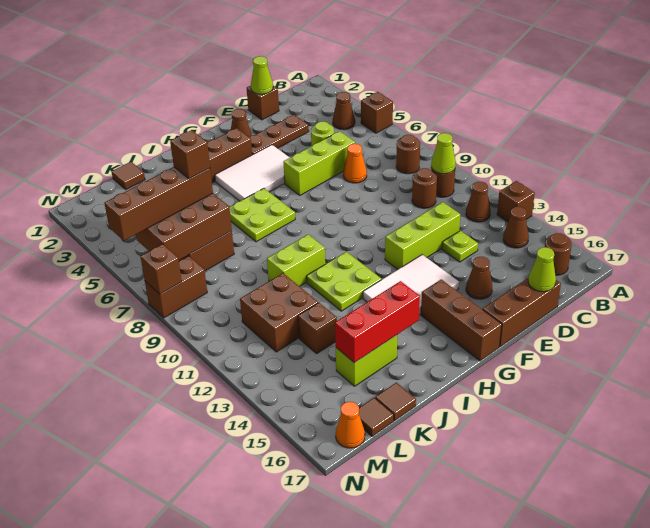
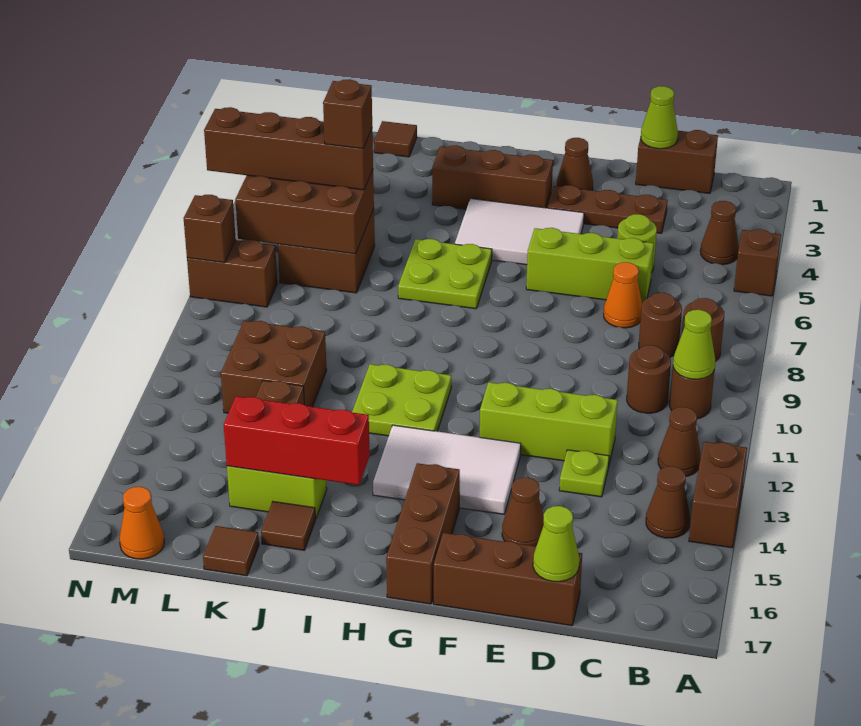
brown 1x1 brick [497,181,535,222] -> brown 1x2 brick [689,442,747,548]
brown 1x1 round brick [545,233,572,275] -> brown 1x1 round brick moved to [639,293,682,357]
brown 1x1 brick [247,86,279,120] -> brown 1x2 brick [636,130,718,193]
lime 1x2 brick [267,235,325,286] -> none
brown 1x1 tile [359,398,394,436] -> brown 1x1 tile moved to [261,502,315,550]

